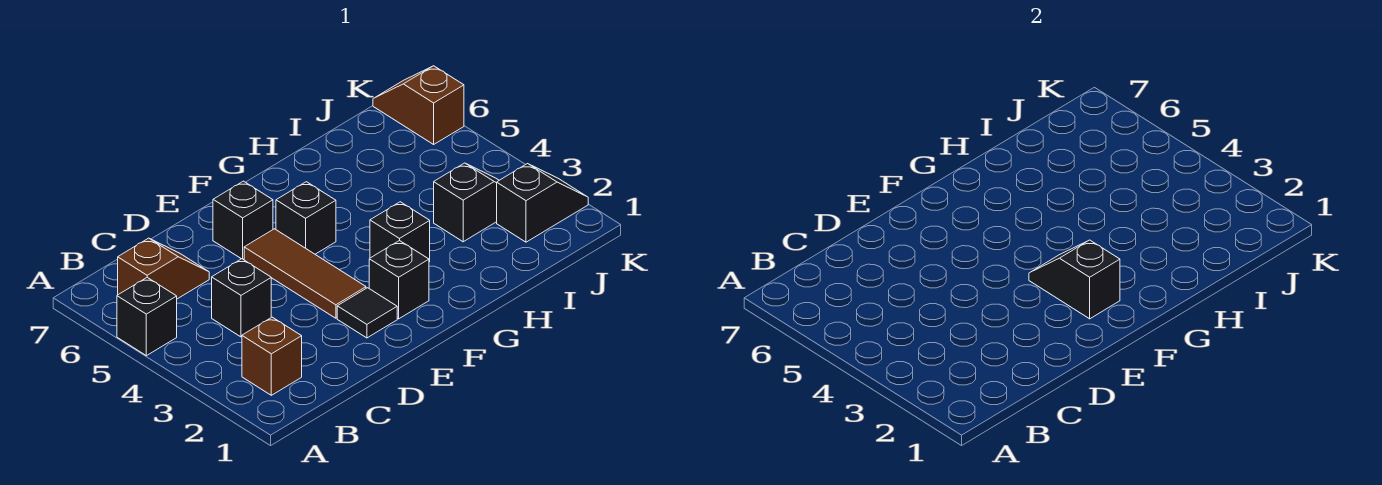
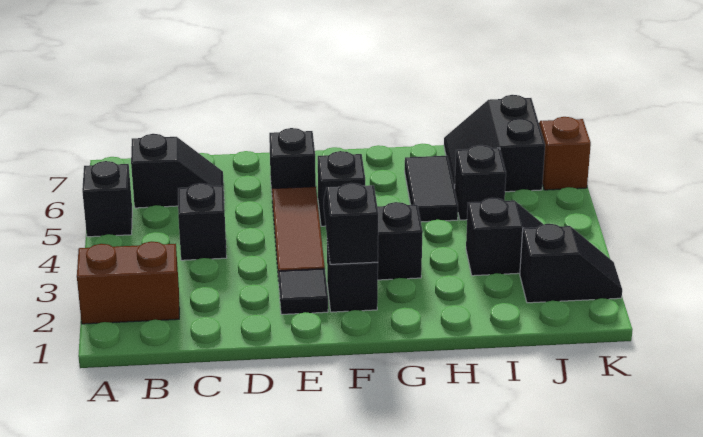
brown 1x1 brick [242,317,302,395] -> brown 1x2 brick [77,241,179,324]
brown 1x2 slope [118,238,209,299] -> black 1x2 slope [131,134,224,208]
none -> black 1x2 tile [405,156,458,222]
none -> black 1x1 brick [454,145,506,220]
none -> black 2x2 slope [444,95,545,192]

